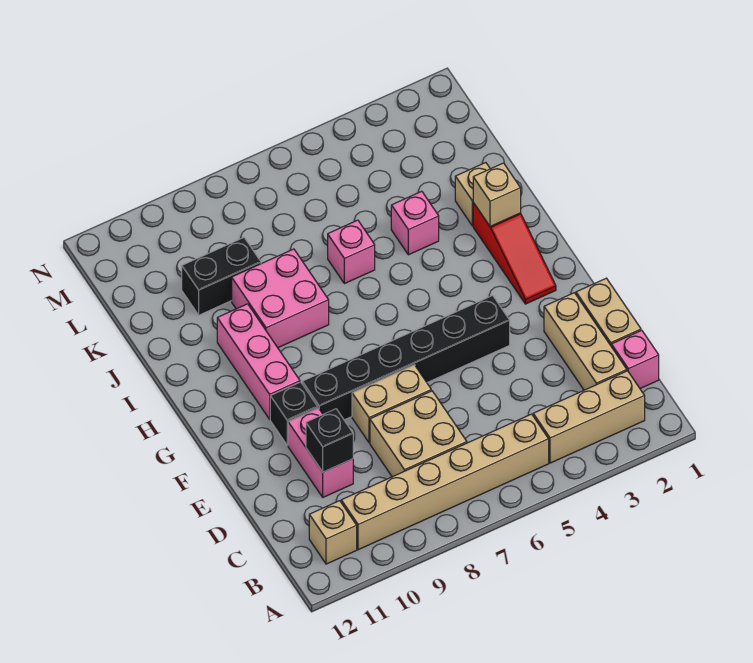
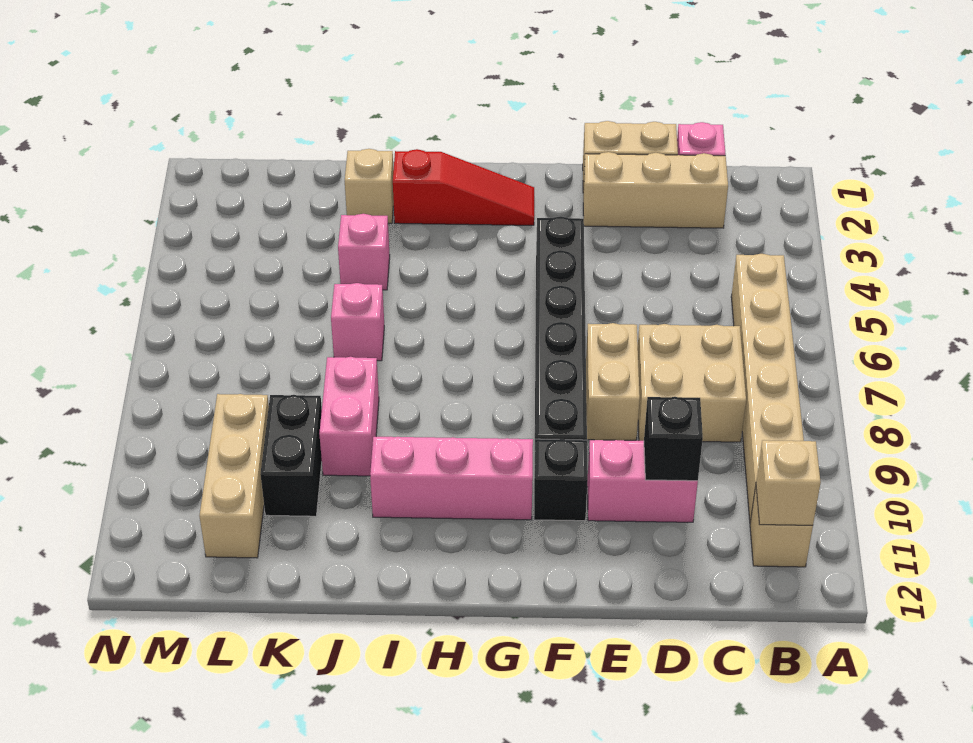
tan 1x3 brick [533,371,645,463] -> tan 1x3 brick moved to [199,394,269,558]
tan 1x1 brick [473,163,521,226] -> tan 1x1 brick moved to [756,440,821,525]
pink 2x2 brick [232,249,329,348] -> pink 1x2 brick [319,357,379,476]

